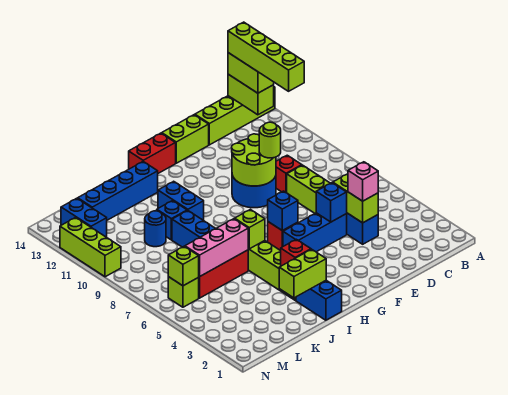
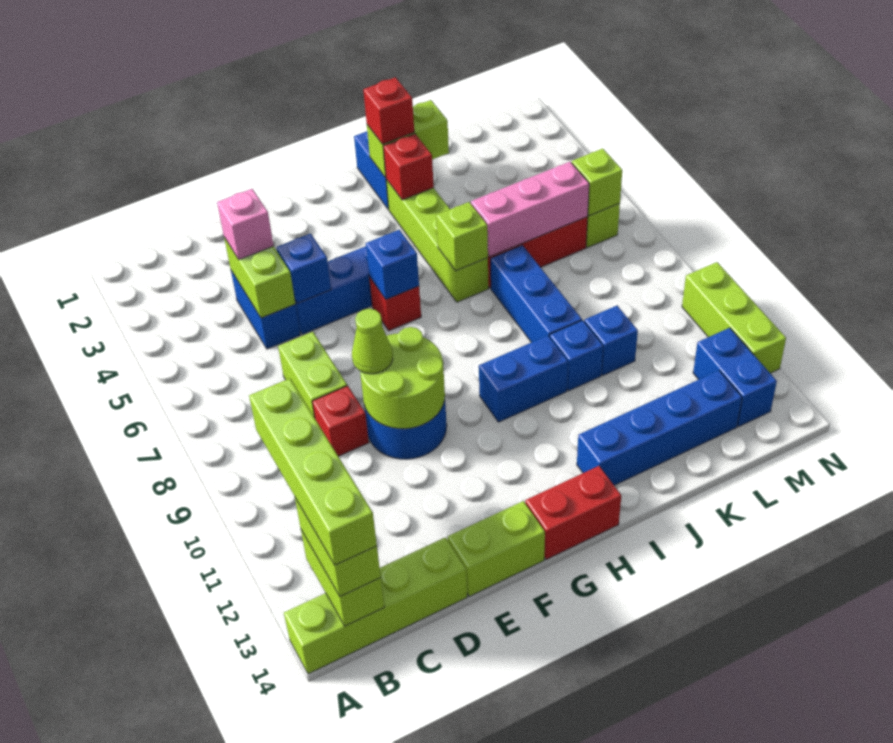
lime 1x1 round brick [259,122,281,158] -> lime 1x1 cone [352,309,393,374]
none -> red 1x1 brick [363,77,414,144]
blue 1x2 brick [158,181,204,220] -> blue 1x2 brick turned to [479,336,568,422]
blue 1x1 round brick [145,211,166,247] -> blue 1x1 brick [584,306,638,375]

